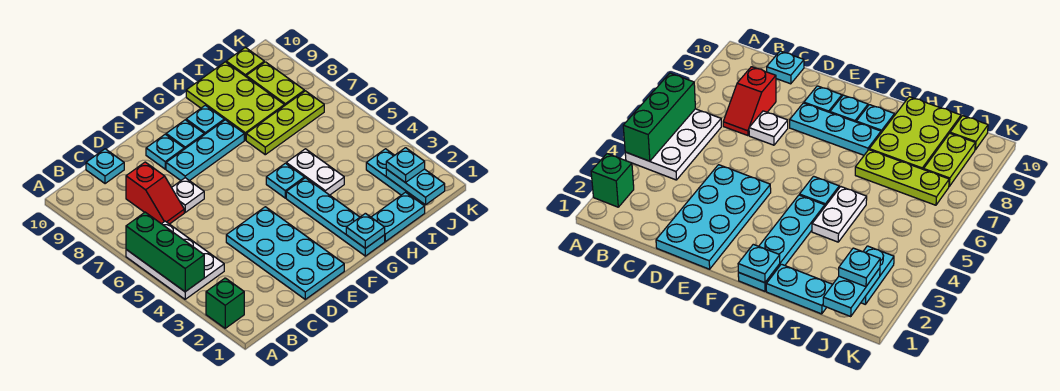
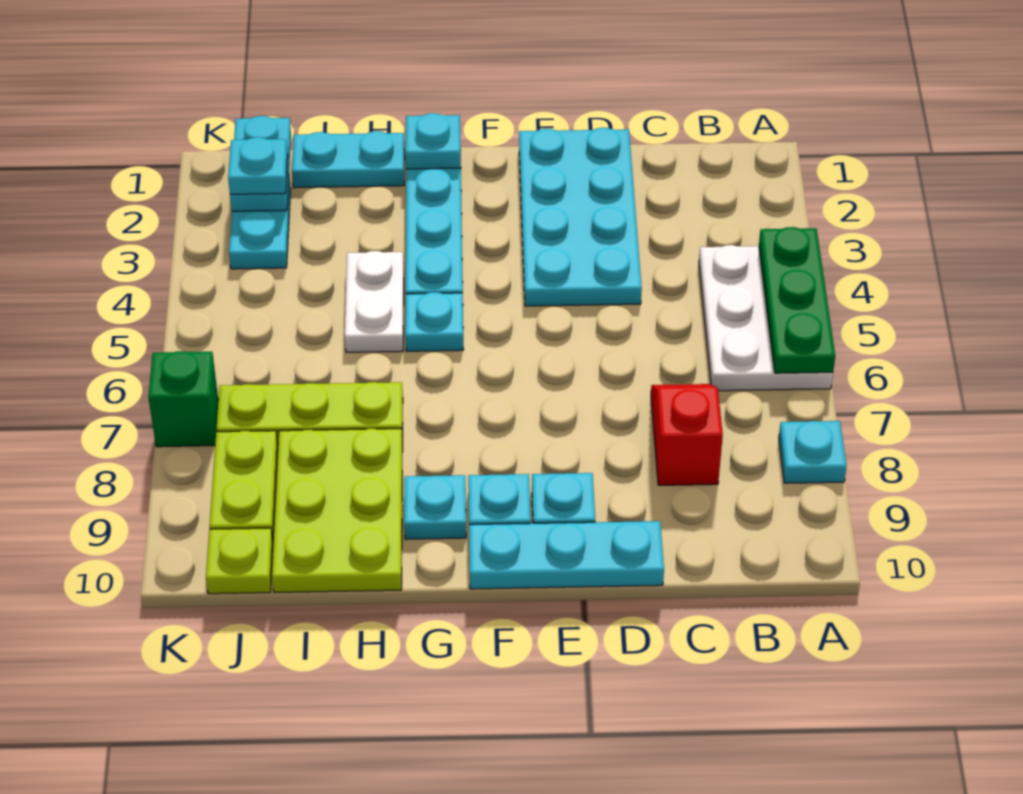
green 1x1 brick [206,278,244,328] -> green 1x1 brick moved to [148,351,218,447]
green 1x3 brick [126,212,204,292] -> green 1x3 plate [759,227,835,373]
cyan 1x1 plate [86,149,124,184] -> cyan 1x1 plate moved to [779,421,847,483]
white 1x1 plate [172,178,204,212] -> none
cyan 1x3 plate [166,120,244,181] -> cyan 1x3 plate moved to [469,521,664,589]

